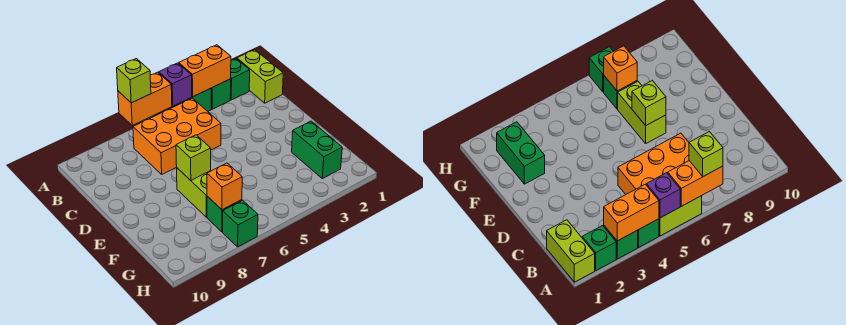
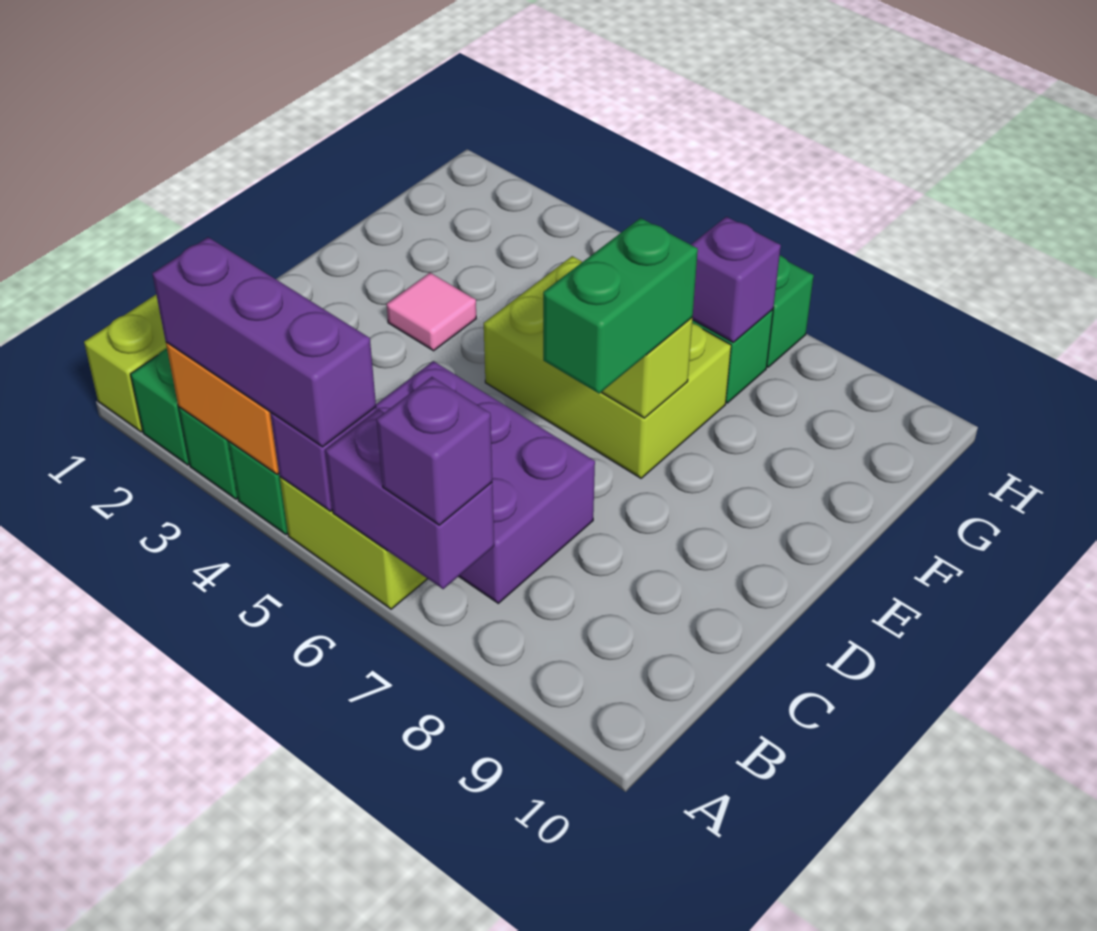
none -> purple 1x3 brick [152,237,376,447]
orange 1x2 brick [118,72,172,125] -> purple 1x2 brick [326,409,494,589]
lime 1x1 brick [117,59,151,103] -> purple 1x1 brick [377,377,492,525]
orange 2x3 brick [133,98,221,174] -> purple 2x3 brick [376,361,595,603]
none -> pink 1x1 tile [387,273,476,351]
lime 1x2 brick [177,168,210,217] -> lime 2x3 brick [484,256,731,478]
green 1x2 brick [292,121,342,179] -> green 1x2 brick moved to [543,218,698,394]
orange 1x1 brick [207,163,242,210] -> purple 1x1 brick [691,217,781,342]

